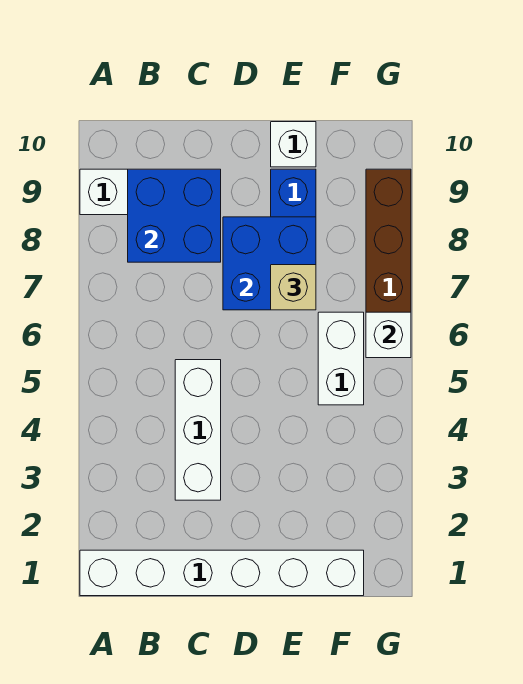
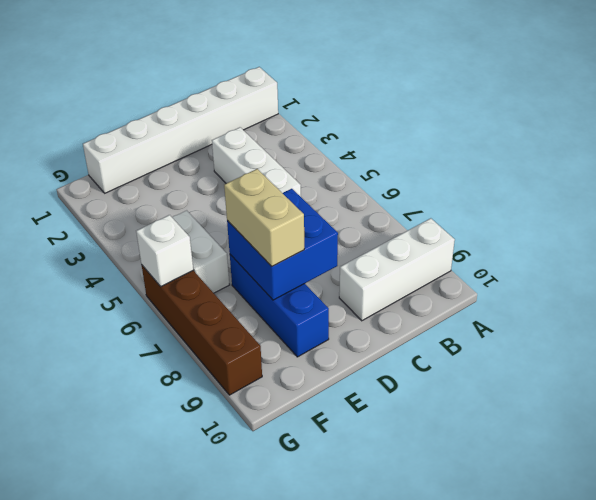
blue 2x2 brick [128,169,221,262] -> none
tan 1x1 brick [271,265,316,310] -> tan 1x2 brick [224,169,304,266]
white 1x1 brick [271,122,316,167] -> none

